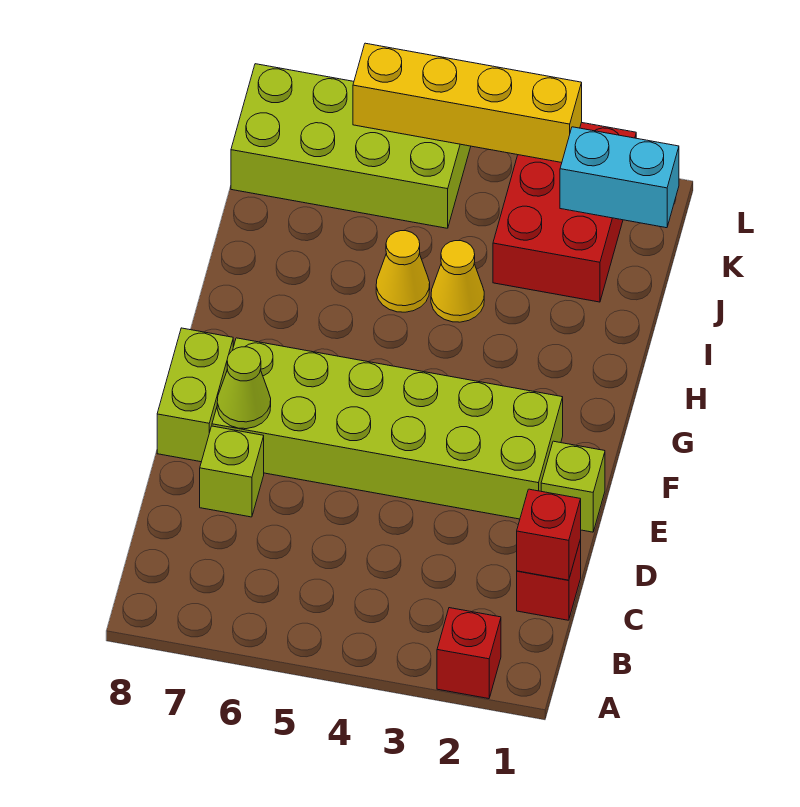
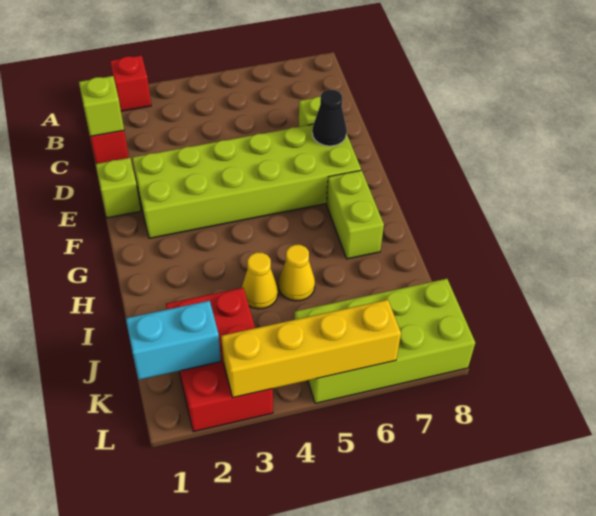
red 1x1 brick [517,489,581,580] -> lime 1x1 brick [79,76,124,136]
lime 1x1 cone [217,347,271,429] -> black 1x1 cone [312,90,347,146]
lime 1x2 brick [157,328,233,462] -> lime 1x2 brick moved to [326,170,384,259]

